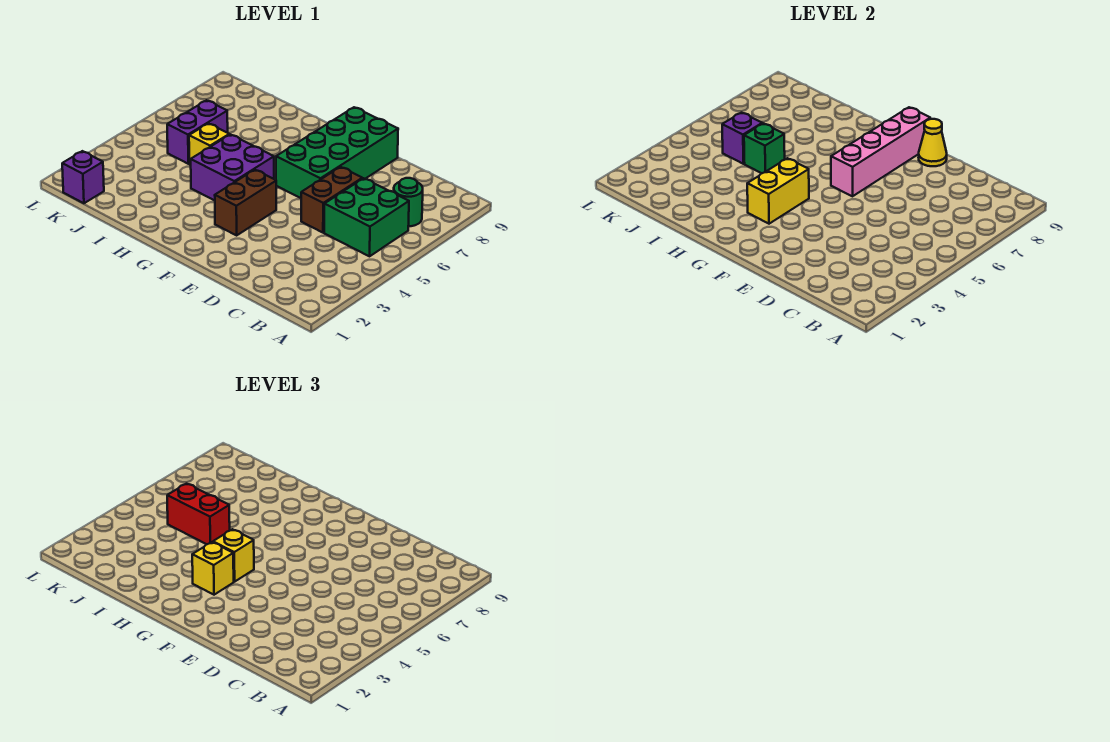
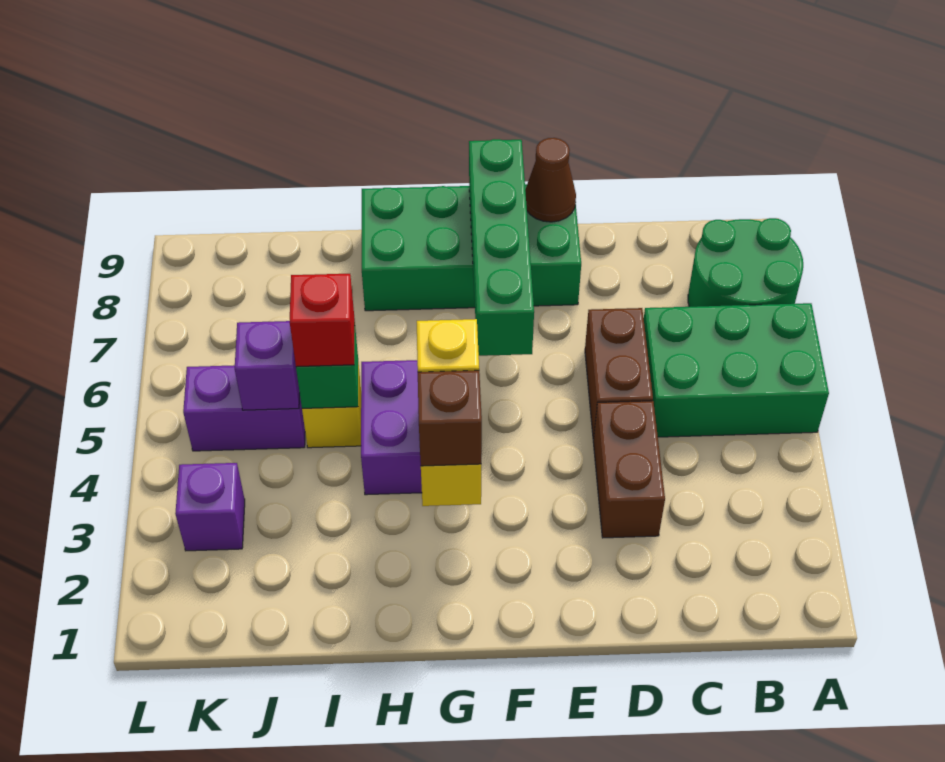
green 2x2 brick [324,178,409,256] -> green 2x3 brick [644,303,829,437]
green 1x1 round brick [394,178,423,226] -> green 2x2 round brick [688,218,803,307]
green 2x4 brick [276,107,398,198] -> green 2x4 brick turned to [362,184,581,311]
yellow 1x1 cone [919,119,947,166] -> brown 1x1 cone [525,138,576,222]
brown 1x2 brick [215,170,276,235] -> brown 1x2 brick moved to [593,401,665,538]
pink 1x4 brick [831,107,930,196] -> green 1x4 brick [469,139,534,356]
yellow 1x1 brick [192,542,234,595] -> brown 1x1 brick [418,370,482,466]
red 1x2 brick [167,484,230,544] -> red 1x1 brick [290,274,355,367]
purple 1x2 brick [167,100,228,164] -> purple 1x2 brick turned to [183,365,305,451]
purple 1x1 brick [62,151,104,203] -> purple 1x1 brick moved to [175,463,245,551]

